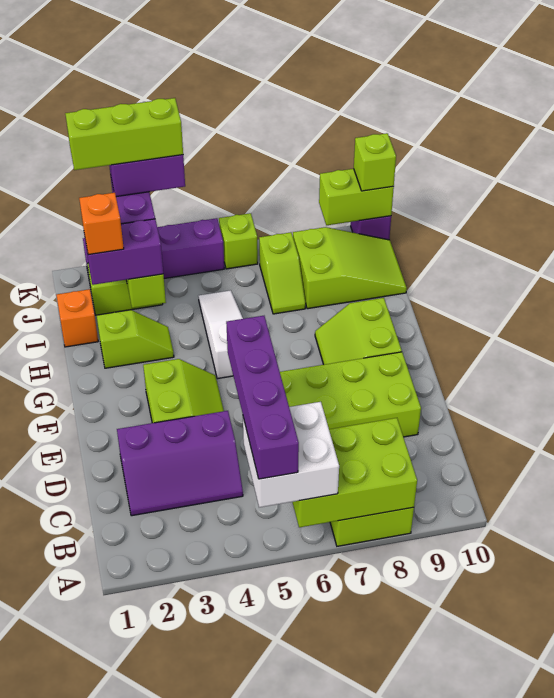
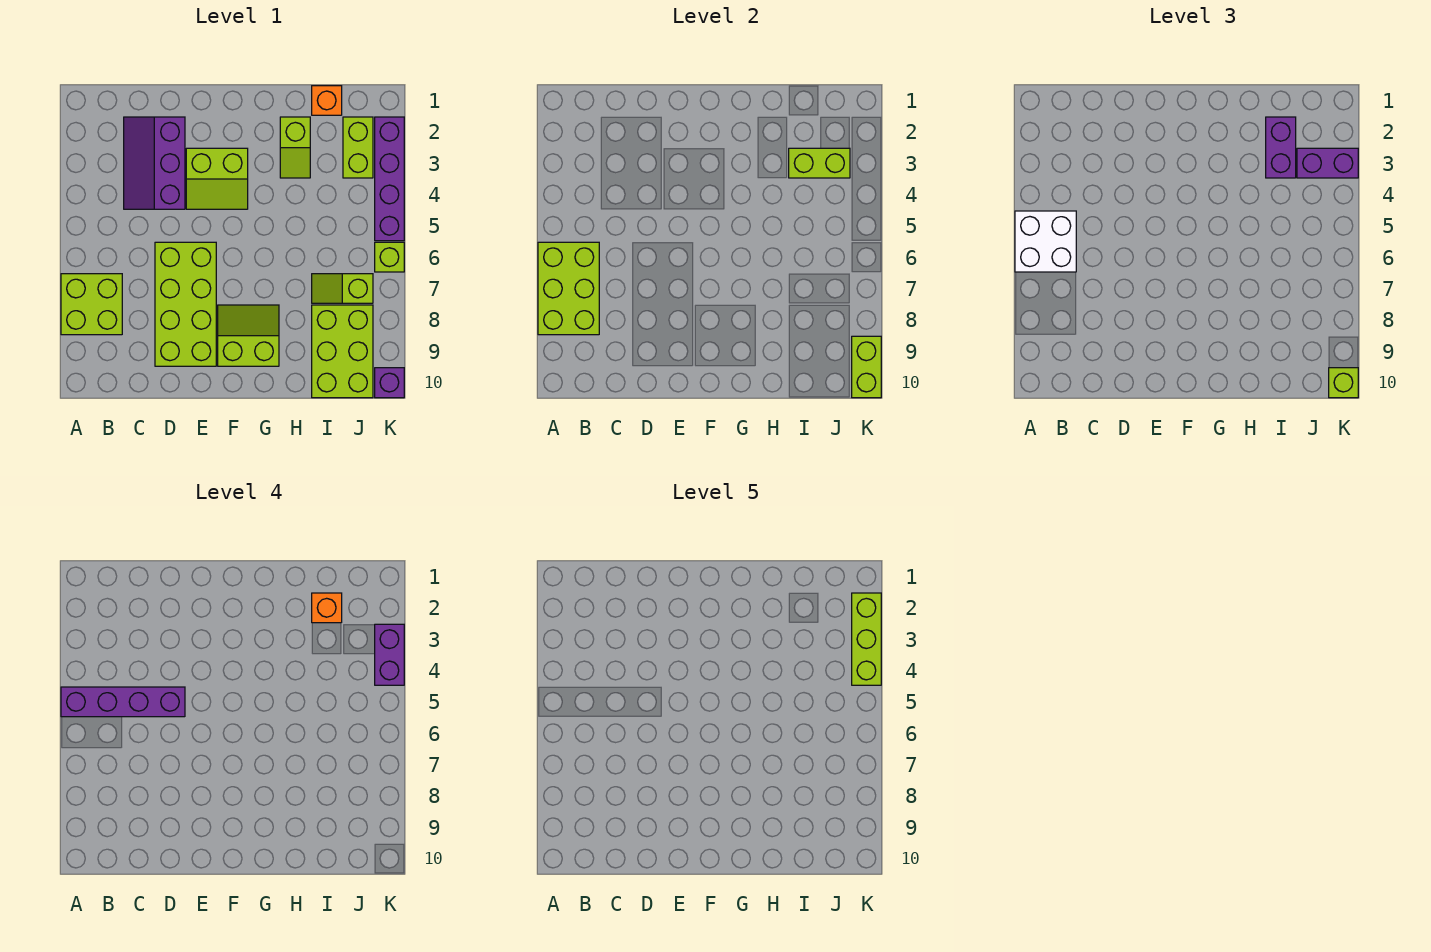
white 1x3 slope [198,290,243,379] -> none
lime 2x3 slope [293,227,407,309] -> lime 2x3 brick [312,305,373,398]

